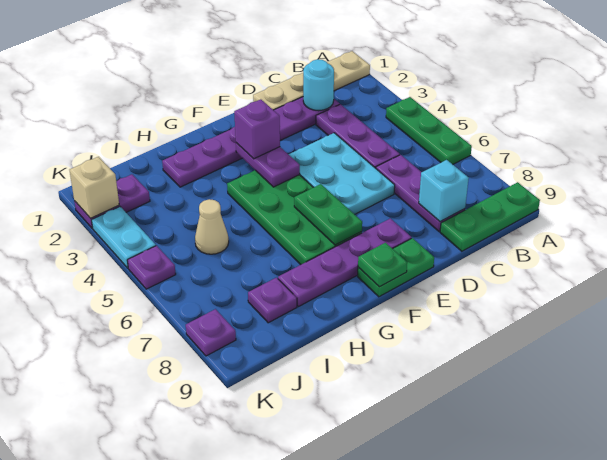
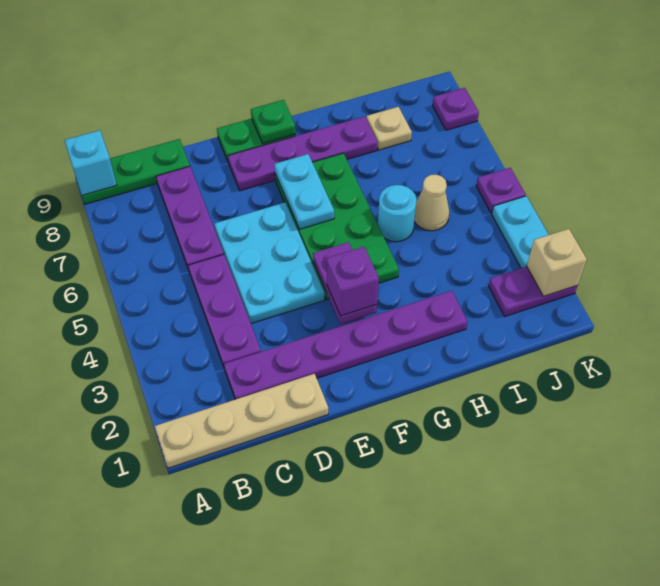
green 1x3 plate [386,97,472,164] -> none
cyan 1x1 round brick [303,59,334,111] -> cyan 1x1 round brick moved to [378,185,417,242]
cyan 1x1 brick [419,160,469,222] -> cyan 1x1 brick moved to [64,130,117,195]
green 1x2 plate [294,184,362,245] -> cyan 1x2 plate [274,154,334,229]
purple 1x1 plate [248,278,297,323] -> tan 1x1 plate [366,107,412,150]

